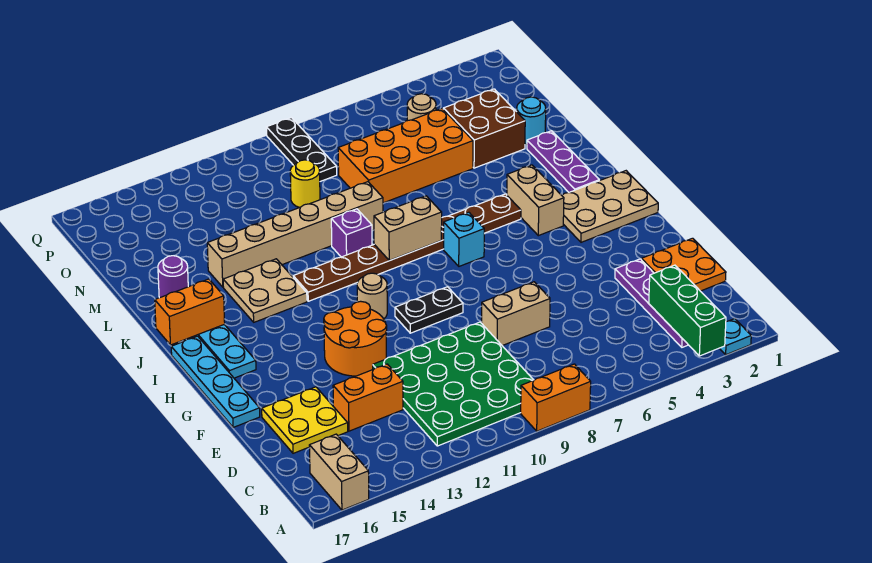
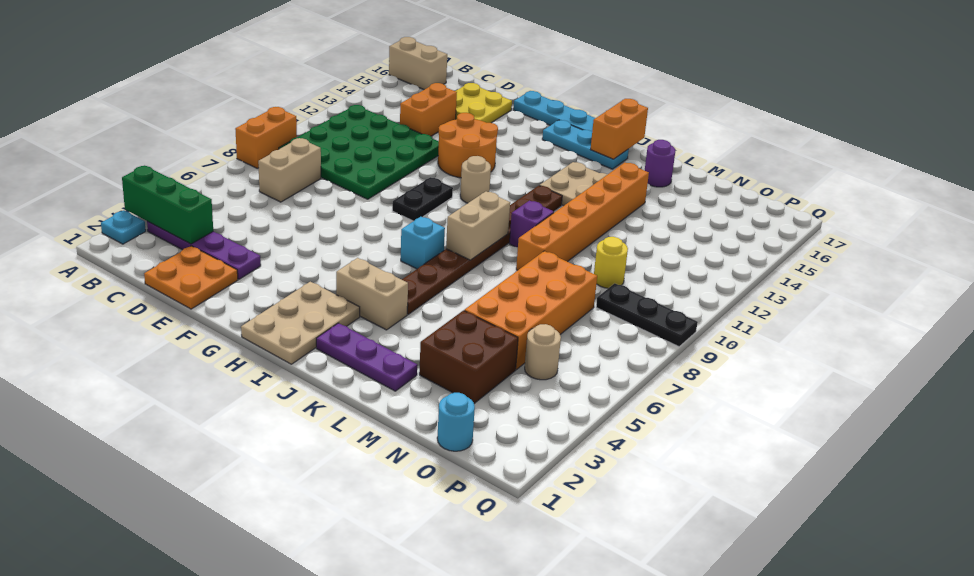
tan 1x2 brick [482,282,550,346] -> tan 1x2 brick moved to [258,138,321,202]
tan 1x6 brick [207,182,383,287] -> orange 1x6 brick [516,163,649,270]
cyan 1x1 round brick [517,97,546,144] -> cyan 1x1 round brick moved to [437,393,475,451]

